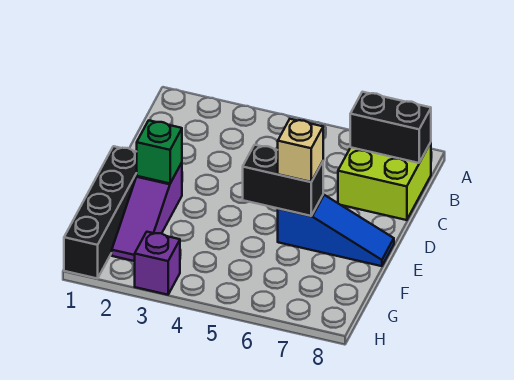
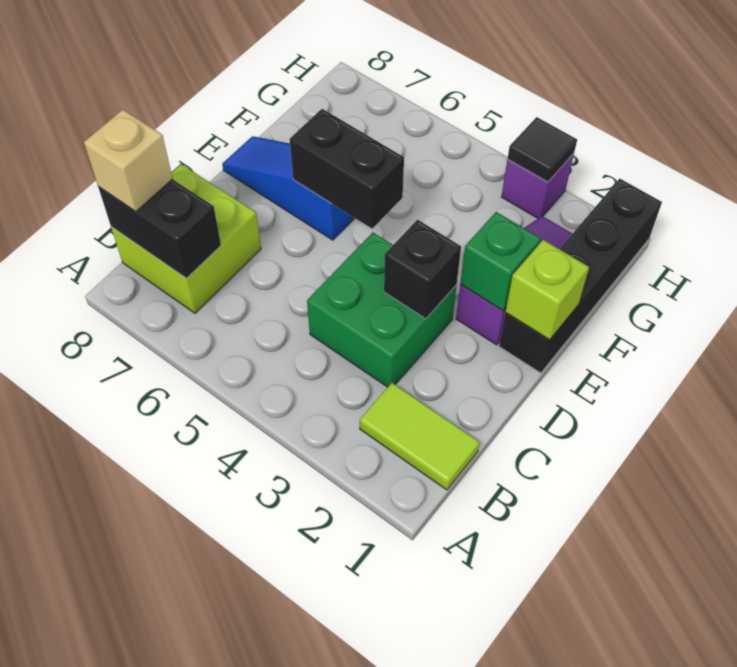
none -> lime 1x2 tile [360,383,480,490]
none -> green 2x2 brick [307,232,457,387]
none -> black 1x1 brick [384,220,461,319]
none -> lime 1x1 brick [506,240,589,340]
tan 1x1 brick [278,119,323,182] -> tan 1x1 brick moved to [84,110,173,212]
none -> black 1x1 tile [508,117,577,182]

